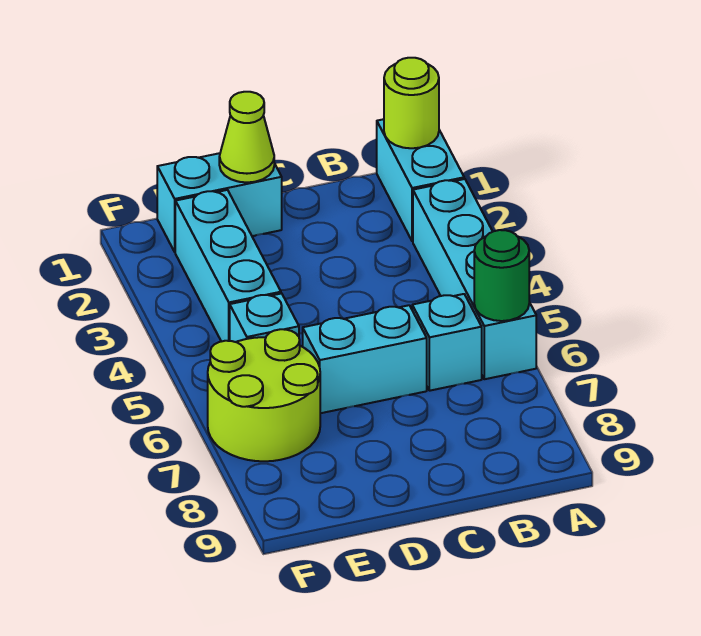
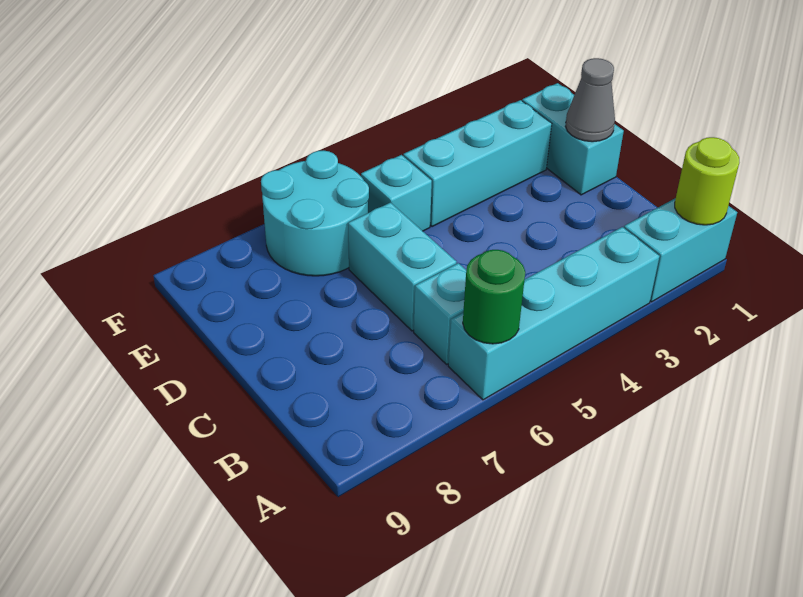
lime 1x1 cone [219,92,274,183] -> grey 1x1 cone [565,58,615,142]
lime 2x2 round brick [208,329,320,461] -> cyan 2x2 round brick [261,150,369,276]

